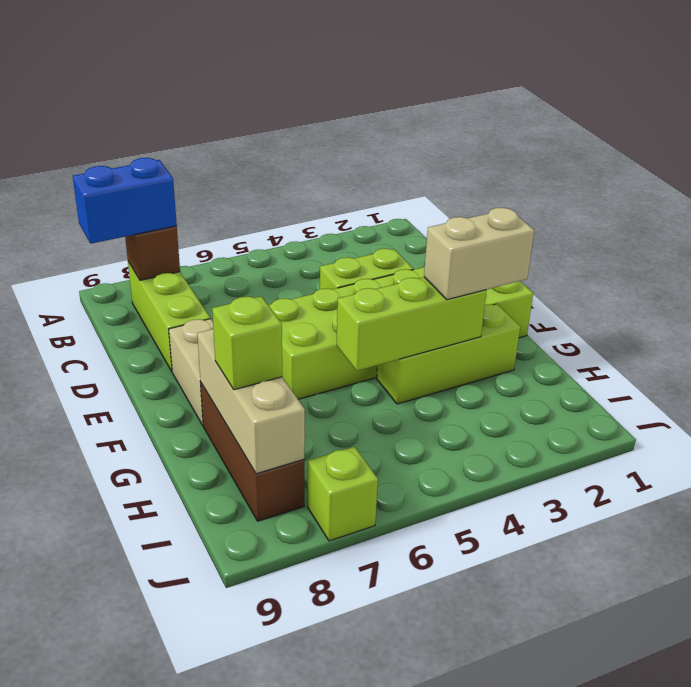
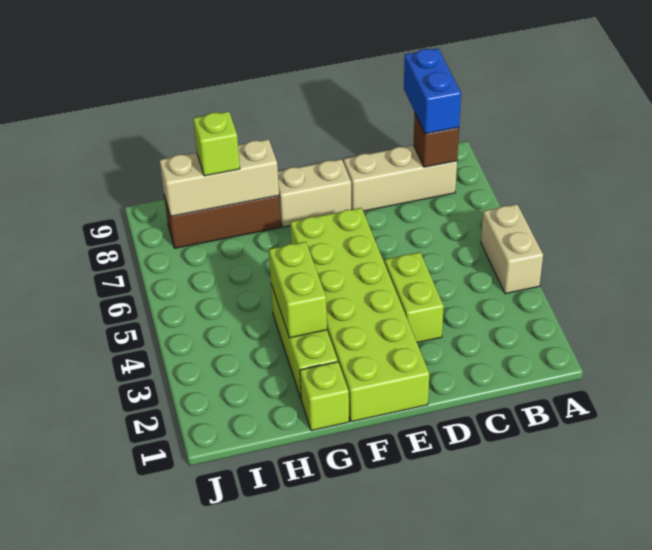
lime 1x3 brick [128,262,210,371] -> tan 1x3 brick [344,145,457,211]
tan 1x2 brick [424,208,534,300] -> tan 1x2 brick moved to [481,204,543,294]
lime 1x3 brick [337,277,487,371] -> lime 1x2 brick [269,242,327,338]
lime 1x1 brick [308,447,378,541] -> lime 1x1 brick moved to [300,362,349,431]

